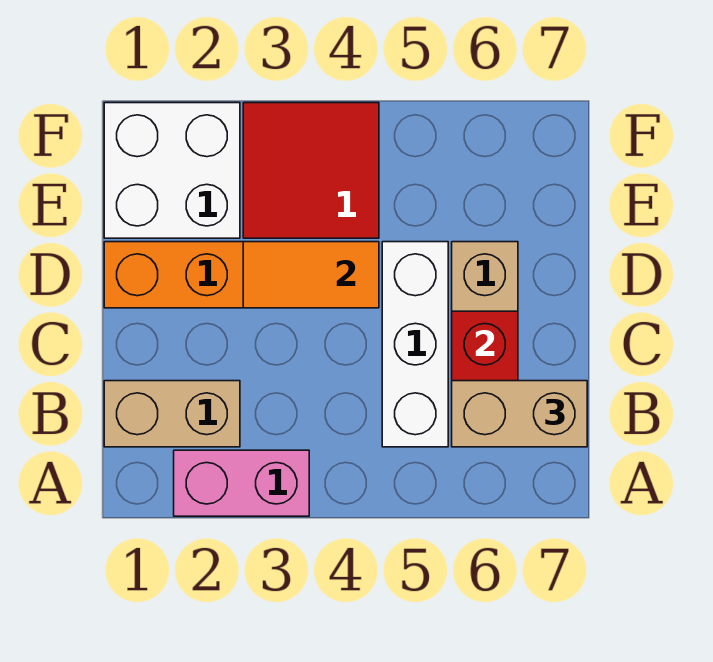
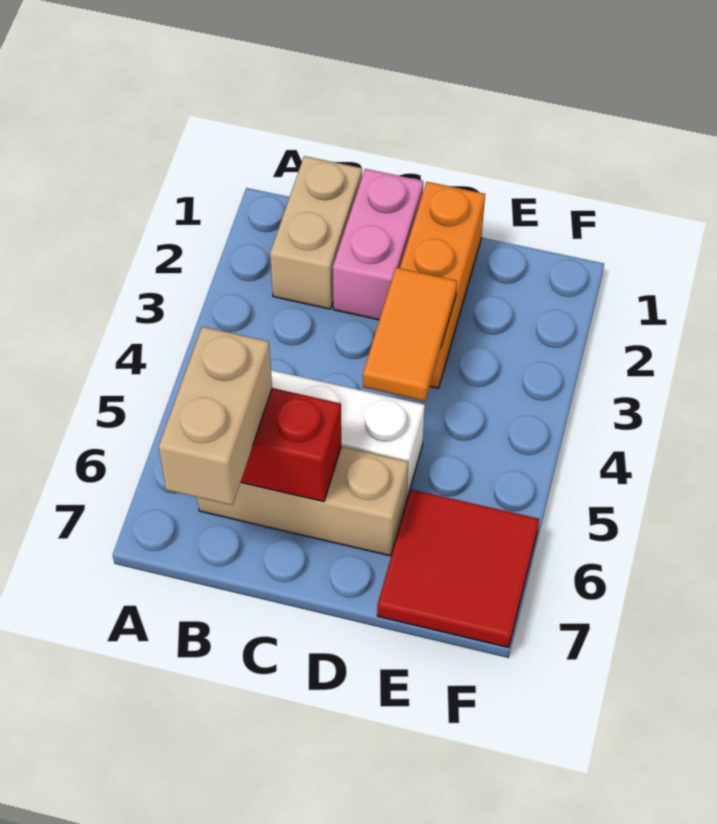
pink 1x2 brick [174,450,309,516] -> pink 1x2 brick moved to [333,169,423,320]
white 2x2 brick [104,103,240,238] -> none
red 2x2 tile [243,103,379,238] -> red 2x2 tile moved to [377,489,539,648]

